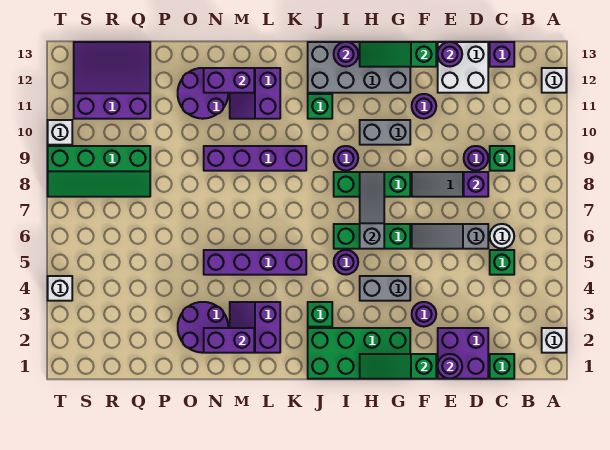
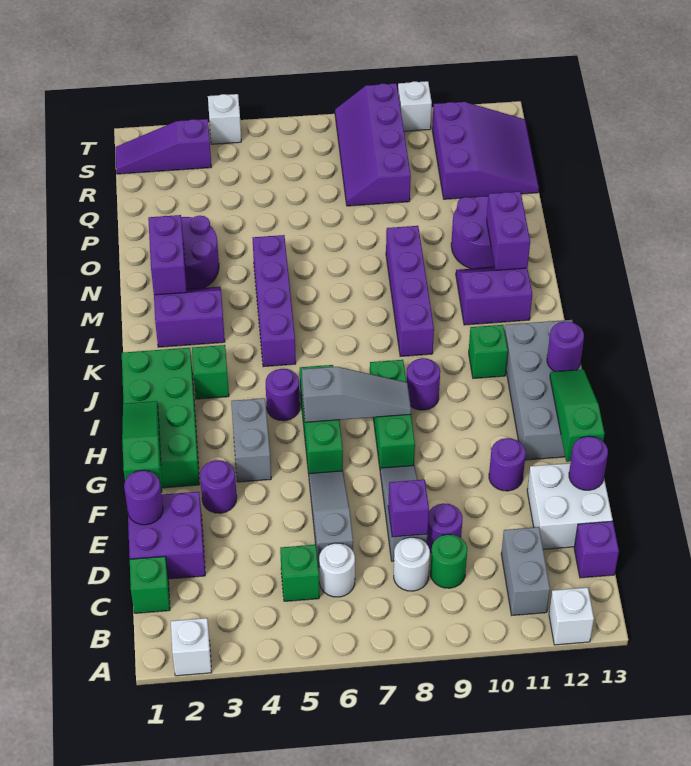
none -> white 1x1 round brick [394,537,430,591]
green 1x1 brick [490,146,514,171] -> green 1x1 round brick [430,534,467,588]
grey 1x2 brick [360,120,410,145] -> grey 1x2 brick moved to [501,527,550,615]
green 2x4 slope [48,146,150,197] -> purple 2x4 slope [335,83,411,206]
none -> purple 1x3 slope [115,119,211,174]

